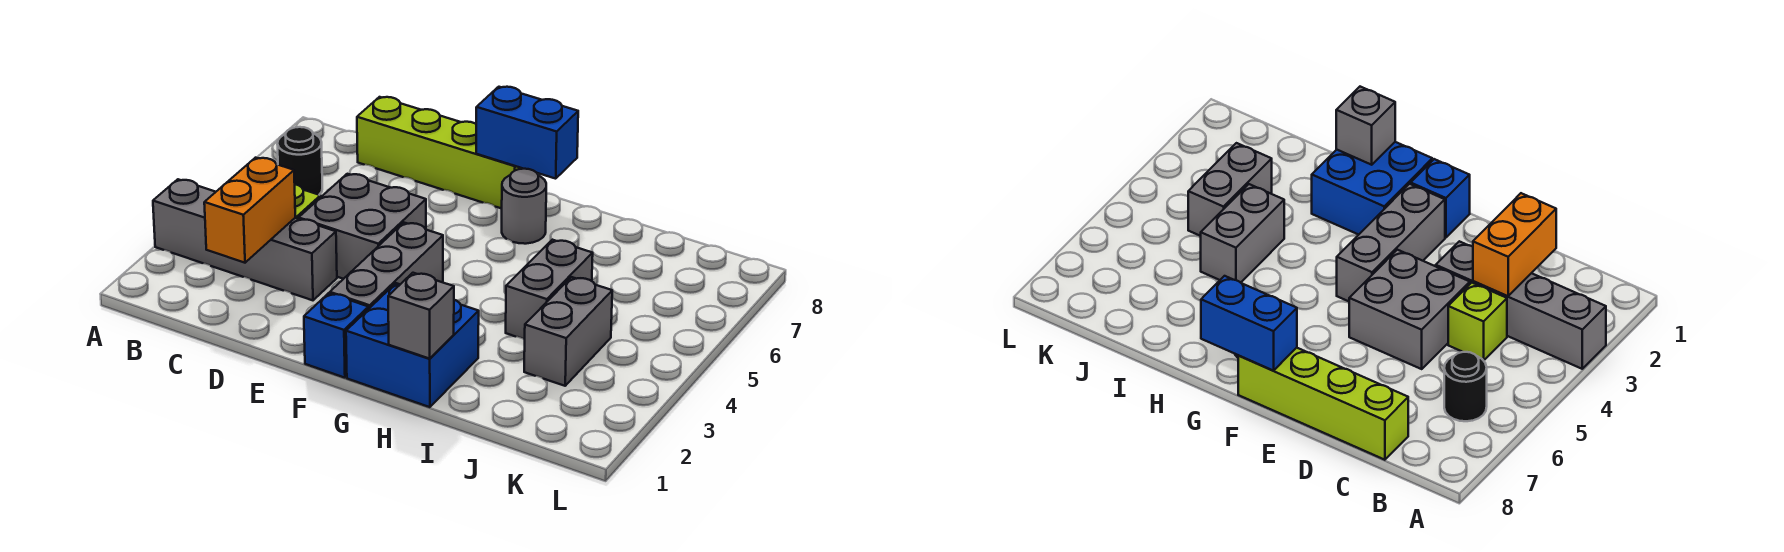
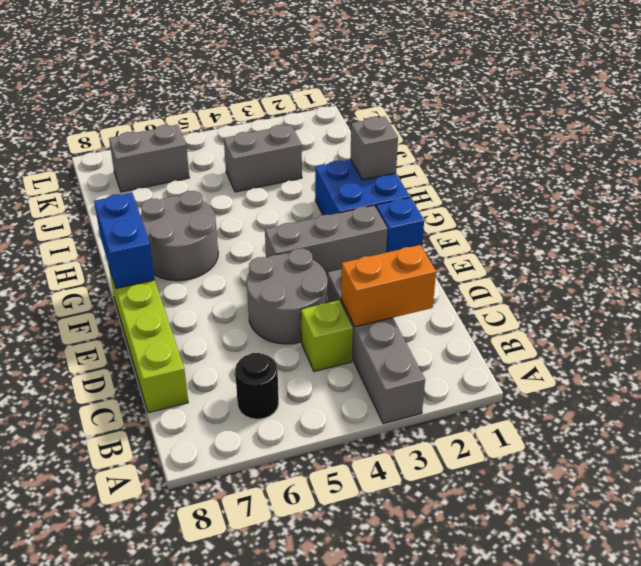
grey 2x2 brick [299,174,426,279] -> grey 2x2 round brick [247,248,328,344]
grey 1x1 round brick [502,169,546,244] -> grey 2x2 round brick [140,191,218,281]
grey 1x2 brick [506,240,593,340] -> grey 1x2 brick moved to [109,125,189,192]

